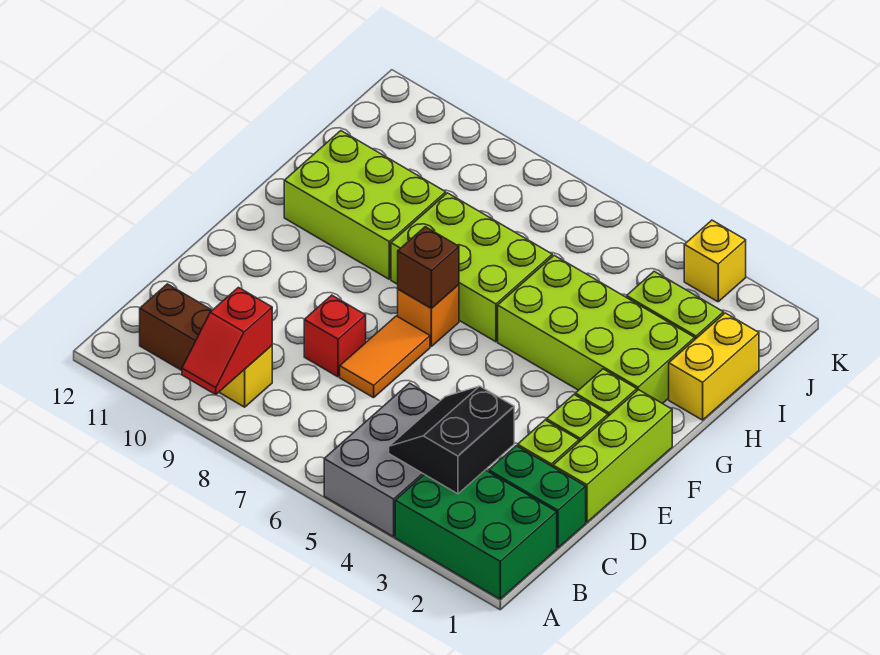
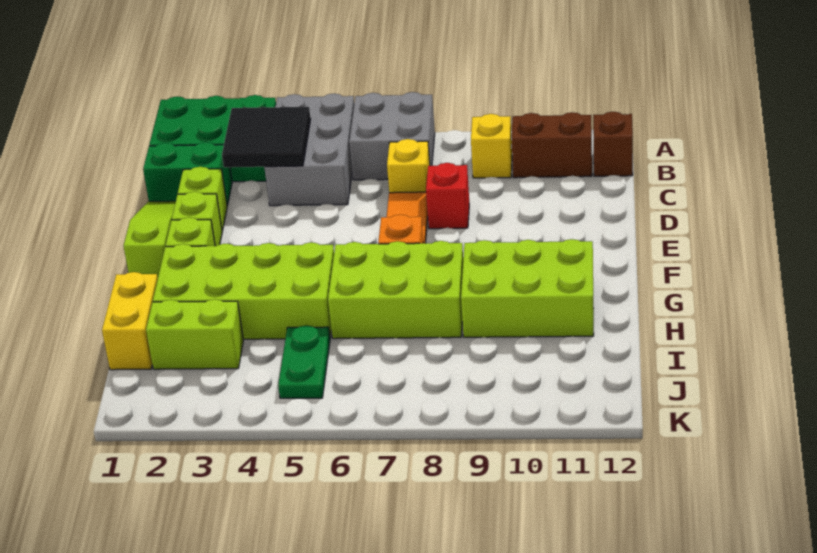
none -> grey 2x2 brick [349,92,435,180]
red 1x2 slope [182,288,272,394] -> none
black 2x2 slope [389,386,514,494] -> black 2x2 tile [222,107,311,167]
lime 1x3 brick [553,390,672,522] -> lime 1x3 slope [123,201,176,278]
brown 1x1 brick [398,227,459,309] -> brown 1x1 brick moved to [593,112,633,176]
none -> green 1x2 plate [278,325,330,398]
yellow 1x1 brick [684,220,746,302] -> yellow 1x1 brick moved to [387,139,430,193]

